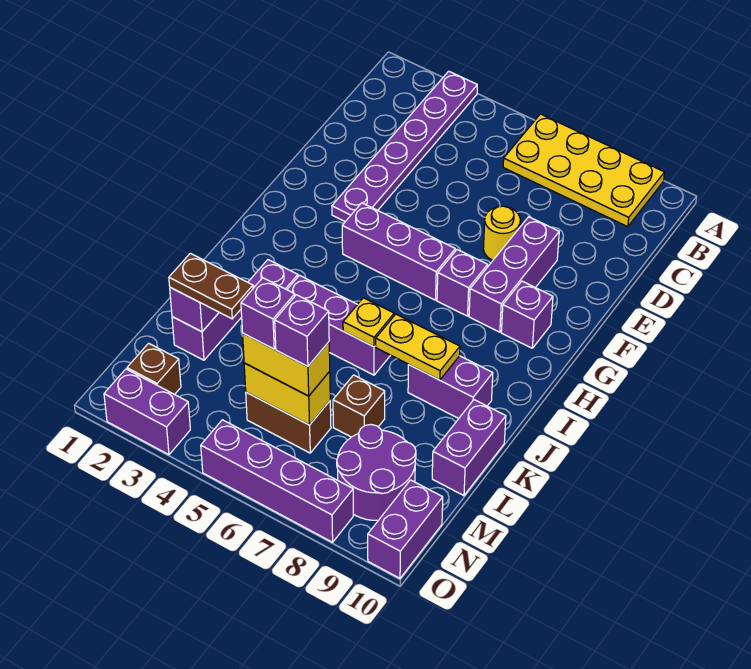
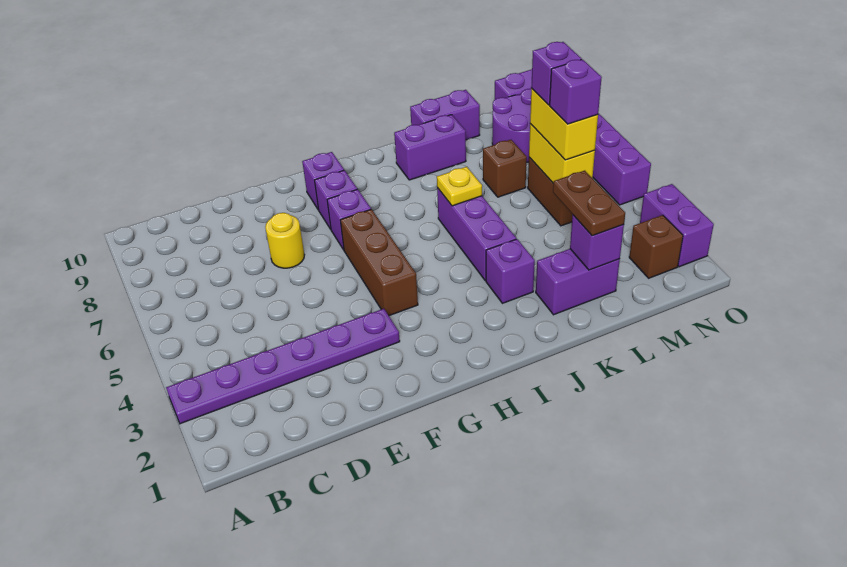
yellow 2x4 plate [503,114,664,227] -> none
purple 1x3 brick [469,217,559,332] -> purple 1x1 brick [315,170,357,229]
purple 1x3 brick [342,203,455,300] -> brown 1x3 brick [340,209,418,316]
yellow 1x2 plate [375,314,460,380] -> none
purple 1x2 brick [408,356,493,418] -> purple 1x2 brick turned to [394,115,466,180]

